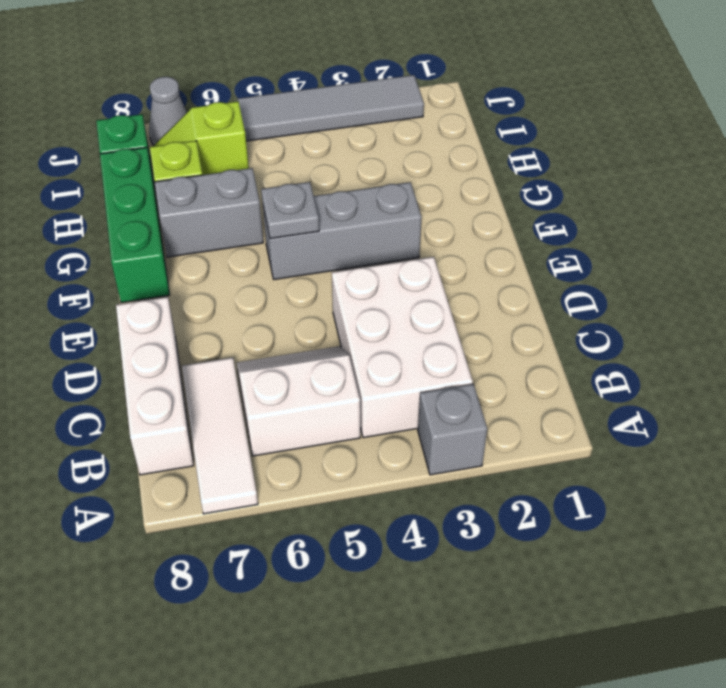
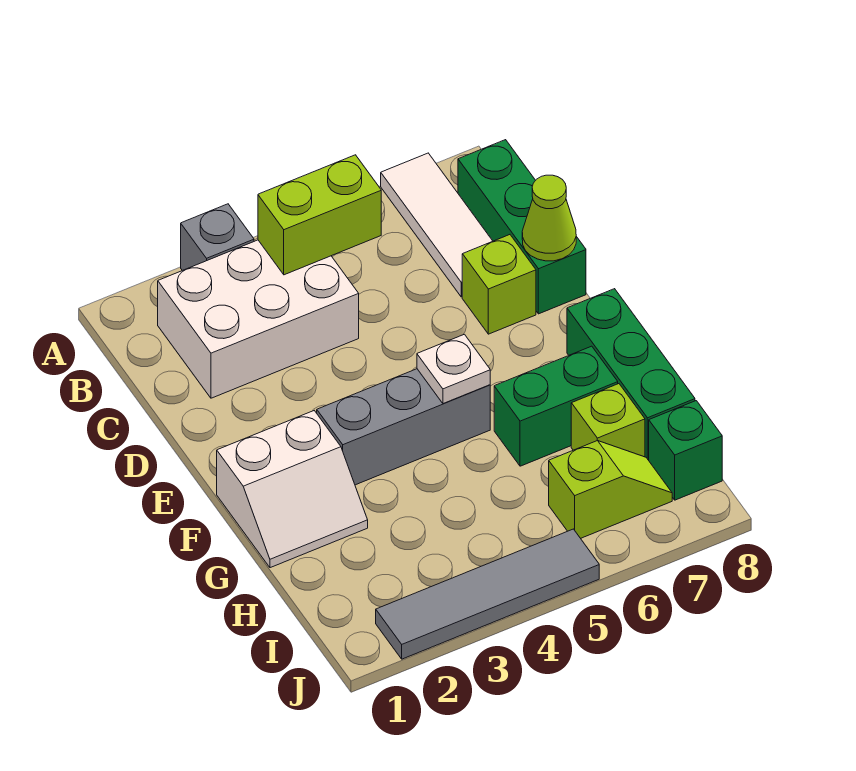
white 2x3 brick [332,257,473,438] -> white 2x3 brick turned to [158,240,359,398]
none -> lime 1x2 brick [258,155,381,275]
white 2x2 slope [237,346,360,456] -> white 2x2 slope moved to [217,411,368,568]
white 1x3 brick [116,297,194,475] -> green 1x3 brick [458,140,586,314]
none -> lime 1x1 brick [462,235,536,334]
none -> lime 1x1 cone [522,175,576,261]
grey 1x1 plate [261,182,319,239] -> white 1x1 plate [417,334,490,404]
grey 1x2 brick [155,168,263,257] -> green 1x2 brick [494,346,618,466]
grey 1x1 cone [149,77,187,145] -> none

